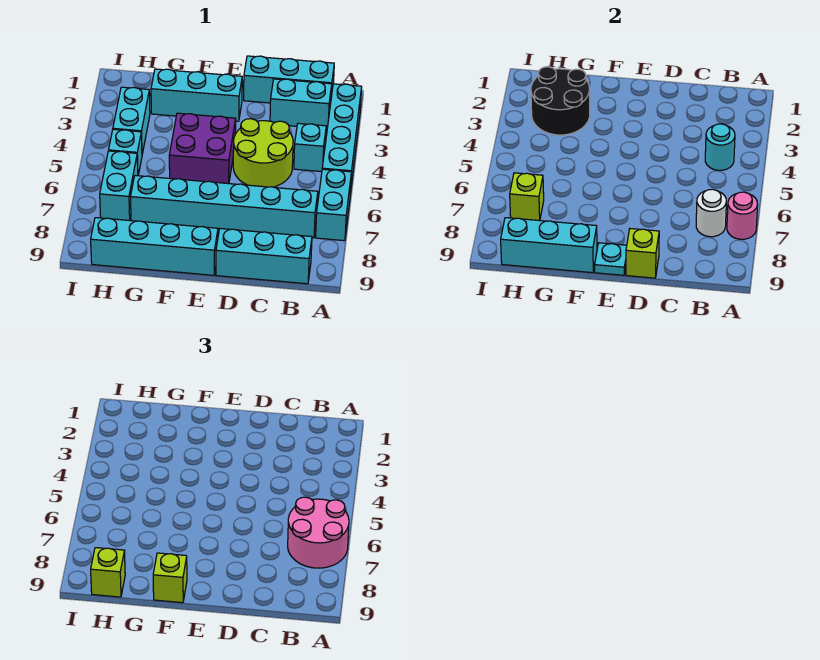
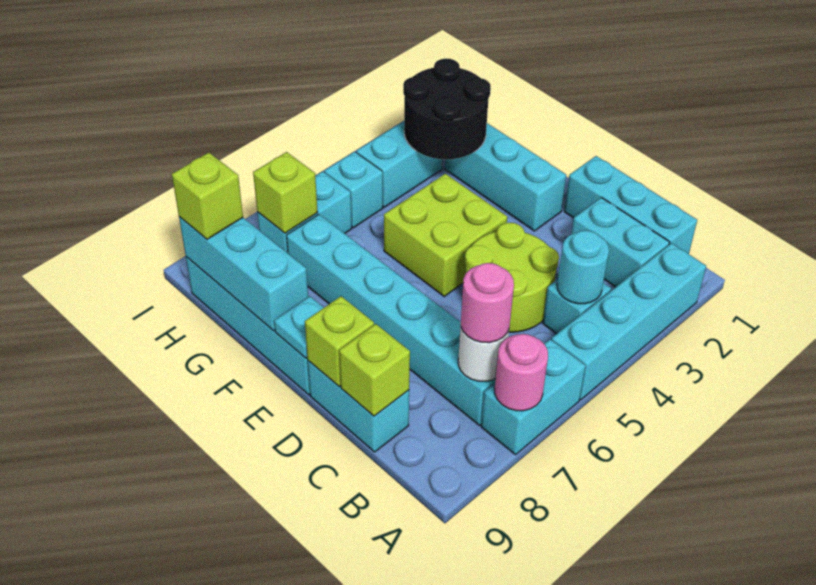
pink 2x2 round brick [288,497,349,568] -> pink 1x1 round brick [461,263,514,343]
cyan 1x3 brick [216,229,312,284] -> cyan 1x2 brick [308,361,409,452]
purple 2x2 brick [169,113,236,184] -> lime 2x2 brick [384,174,507,296]
lime 1x1 brick [153,553,187,603] -> lime 1x1 brick moved to [339,324,410,416]

